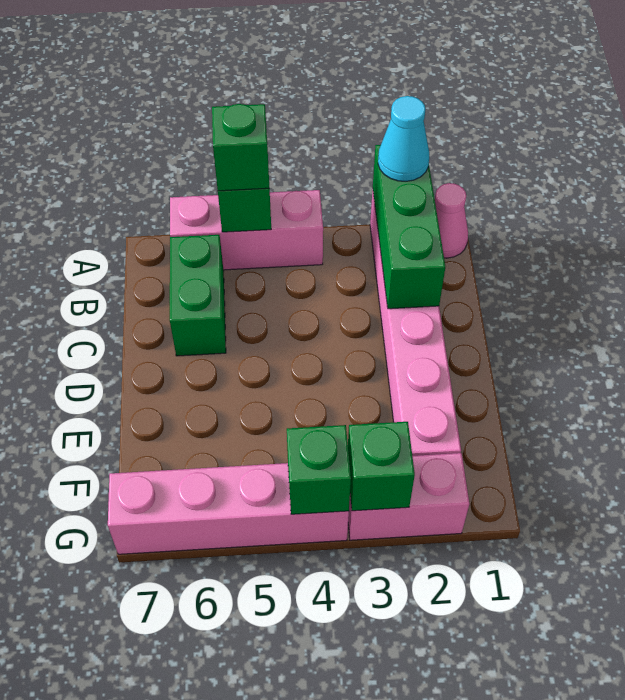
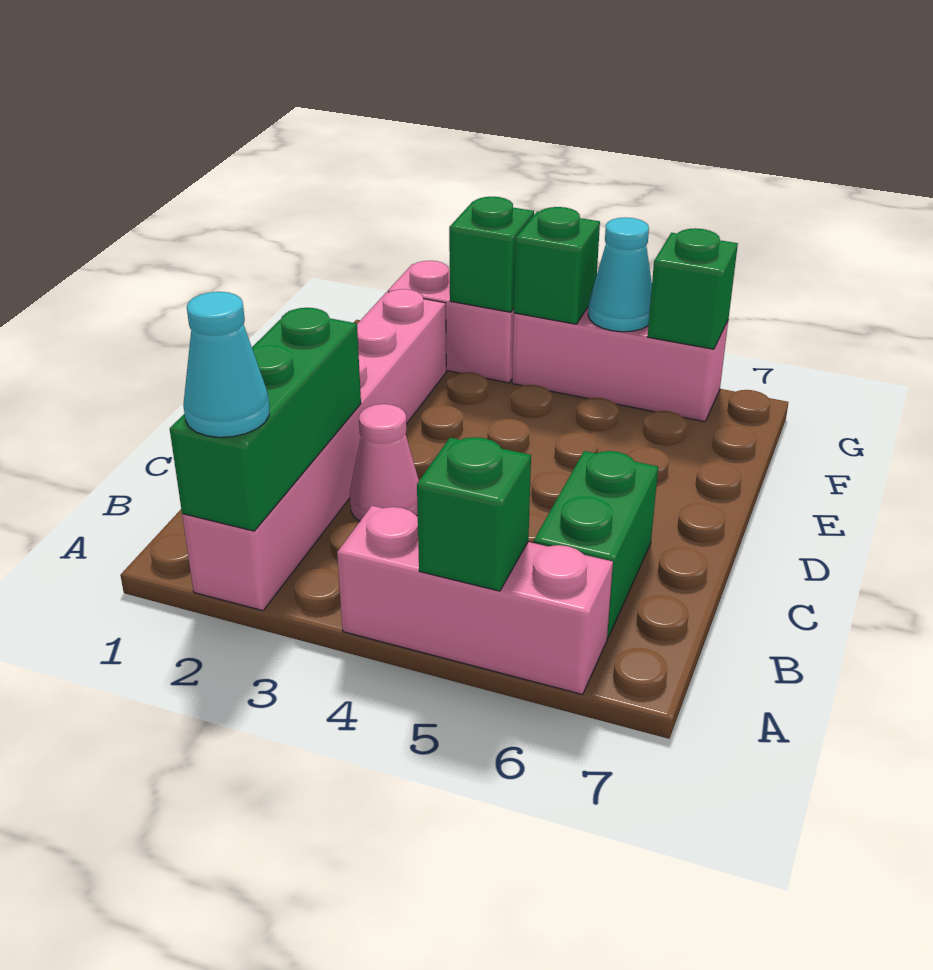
pink 1x1 cone [435,183,468,258] -> pink 1x1 cone moved to [350,404,419,521]
green 1x1 brick [212,104,269,191] -> green 1x1 brick moved to [648,228,738,349]
pink 1x4 brick [108,463,349,554] -> pink 1x3 brick [512,308,728,422]
none -> cyan 1x1 cone [588,217,652,332]

